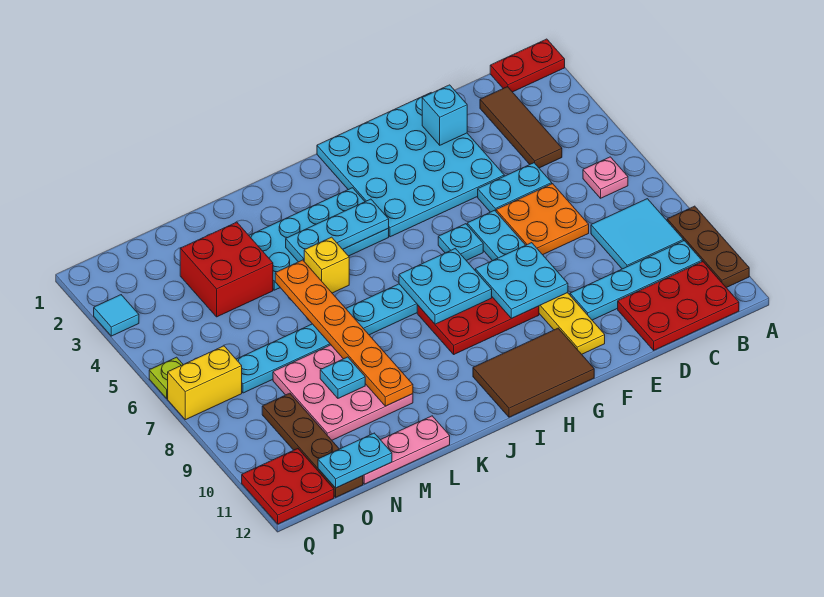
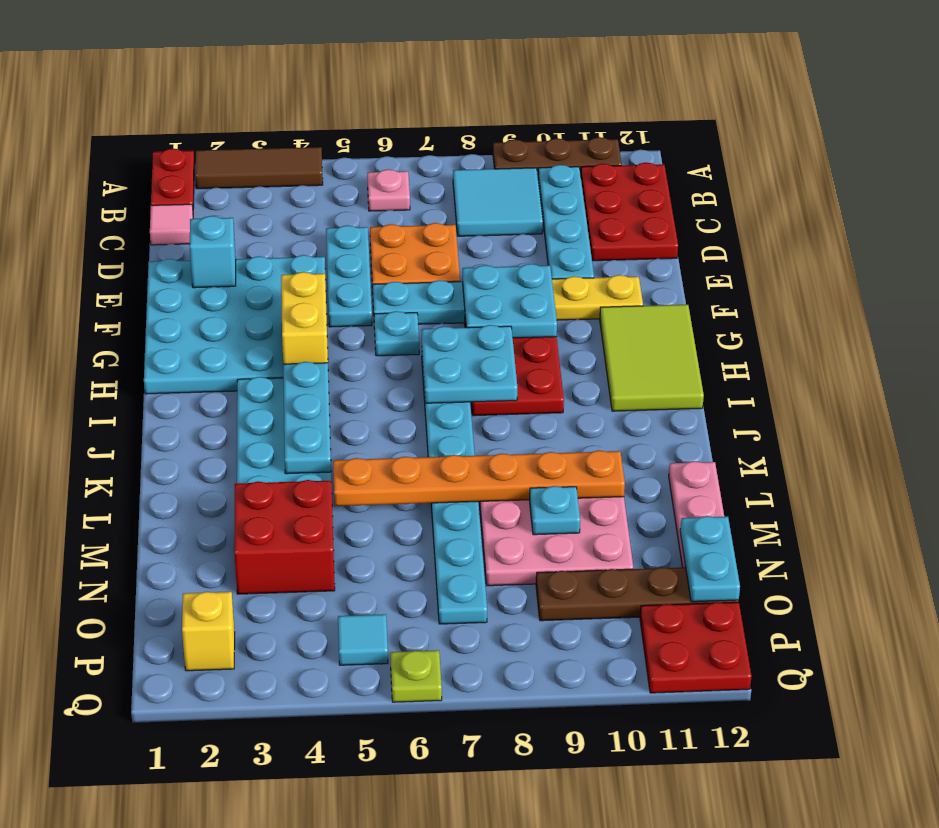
none -> pink 1x1 tile [150,204,193,245]
brown 1x3 tile [480,87,562,168] -> brown 1x3 tile moved to [195,147,323,189]
cyan 1x2 plate [478,163,552,212] -> cyan 1x3 plate [326,225,372,327]
brown 2x3 tile [473,328,594,417] -> lime 2x3 tile [600,305,704,411]
yellow 1x1 brick [304,237,349,293] -> yellow 1x1 brick moved to [182,592,235,671]
yellow 1x2 brick [168,346,242,420] -> yellow 1x2 brick moved to [281,272,328,364]
cyan 1x1 tile [94,295,139,336] -> cyan 1x1 tile moved to [338,614,388,665]

